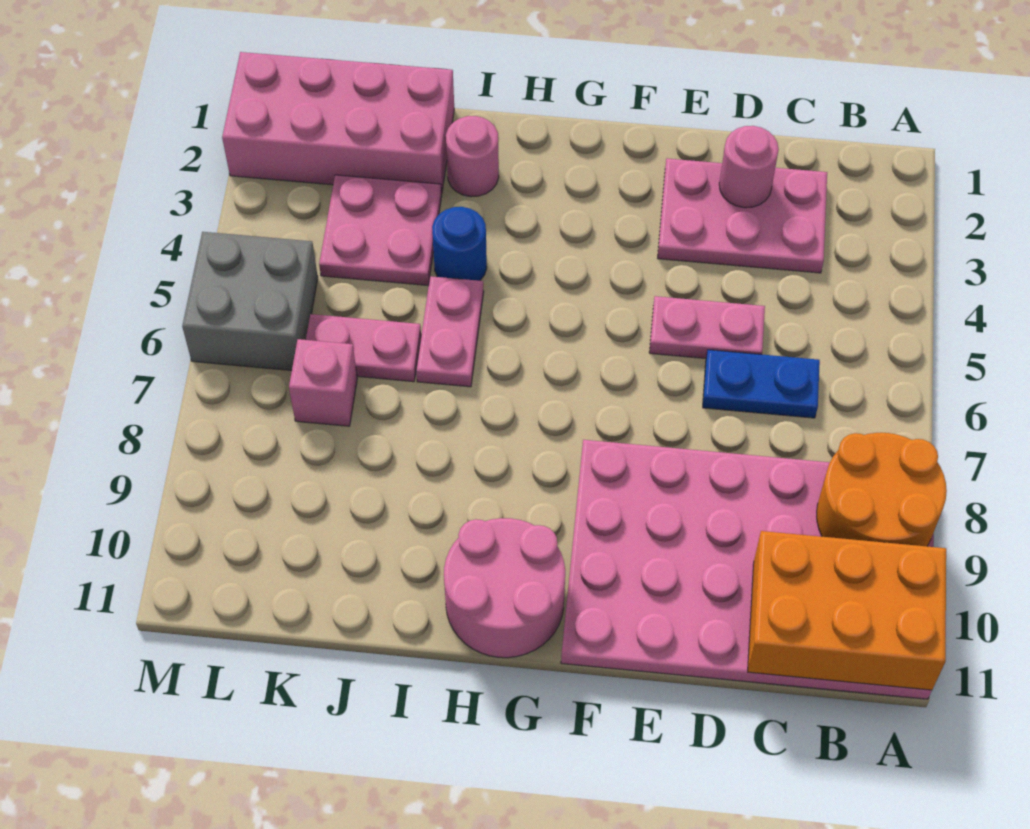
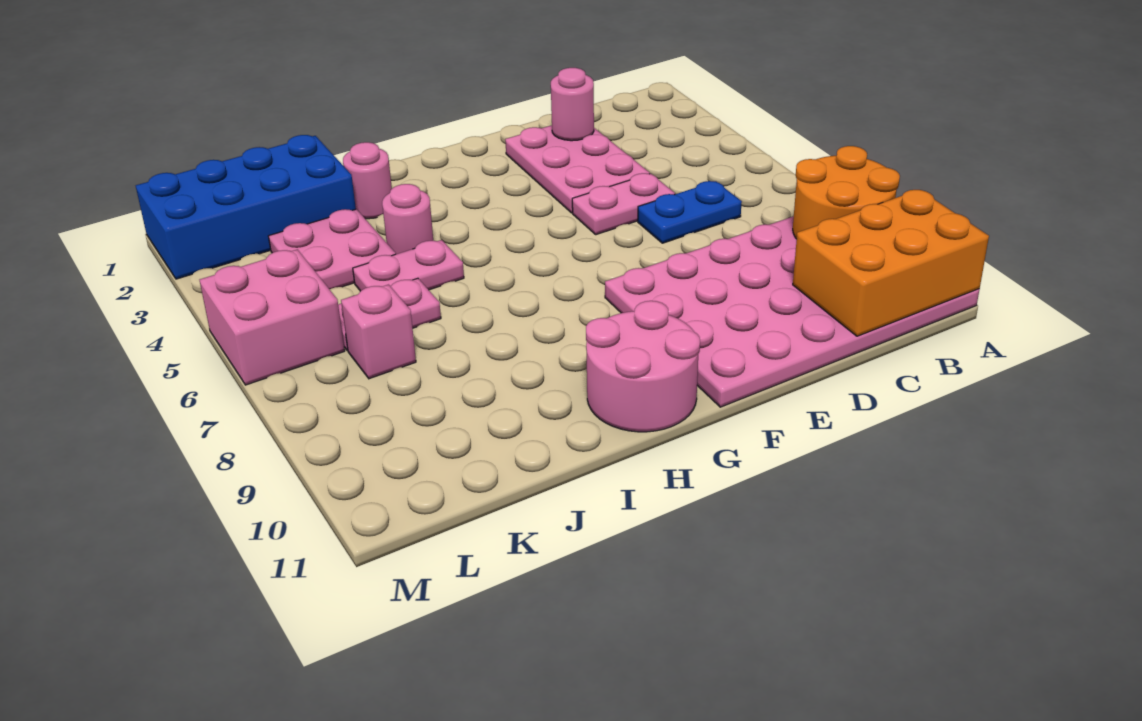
pink 2x3 plate [658,158,827,273] -> pink 2x3 plate turned to [505,125,650,213]
blue 1x1 round brick [432,207,487,281] -> pink 1x1 round brick [382,184,433,254]
pink 1x2 plate [416,276,484,387] -> pink 1x2 plate turned to [353,240,464,291]
pink 2x4 brick [222,52,454,194] -> blue 2x4 brick [136,135,356,279]
grey 2x2 brick [182,232,318,370] -> pink 2x2 brick [200,249,345,385]

